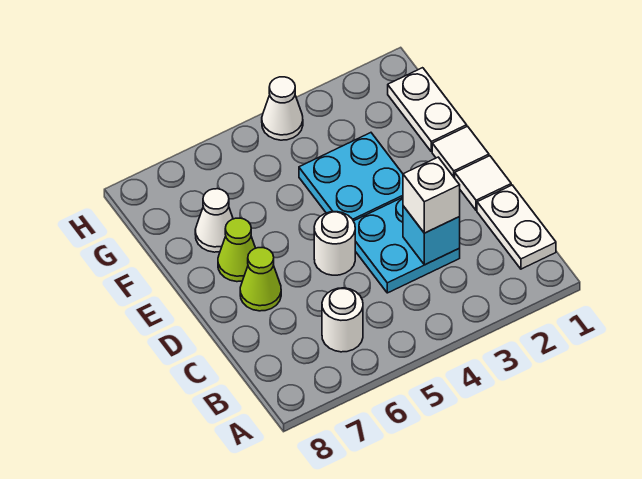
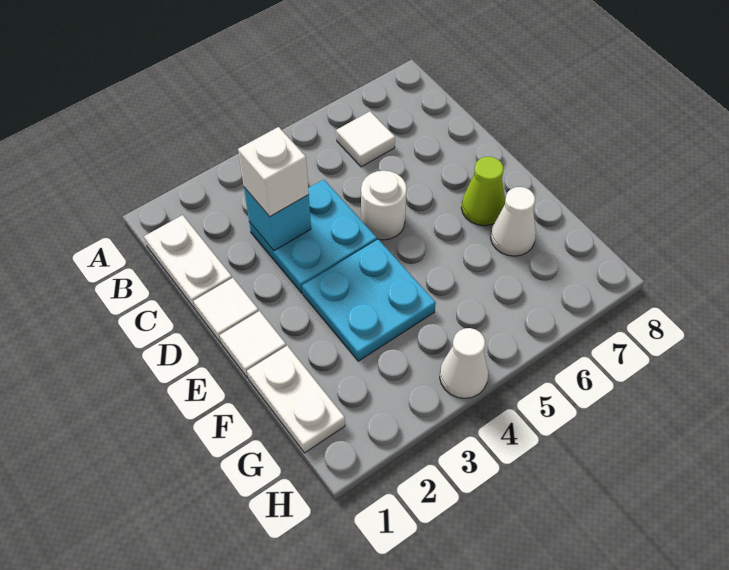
white 1x1 round brick [322,288,363,352] -> white 1x1 tile [336,111,395,167]
lime 1x1 cone [240,248,281,311] -> none

